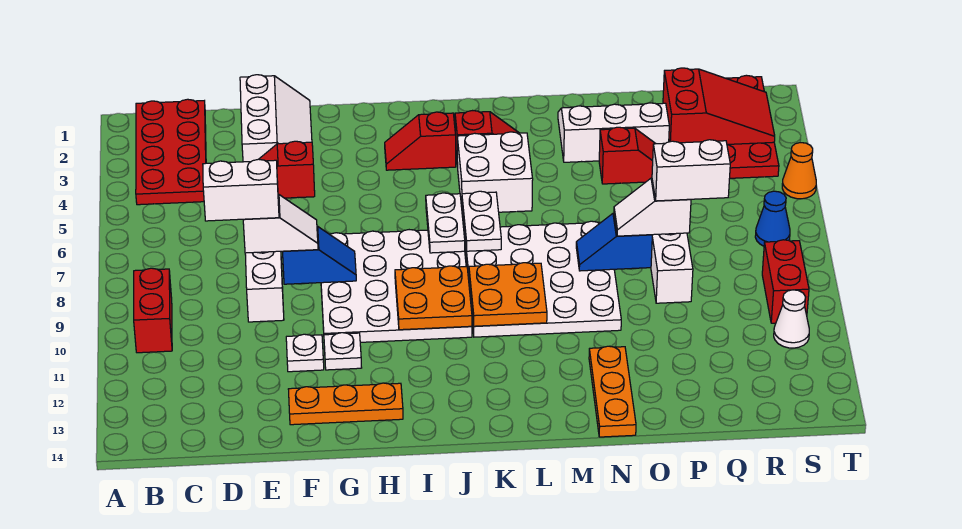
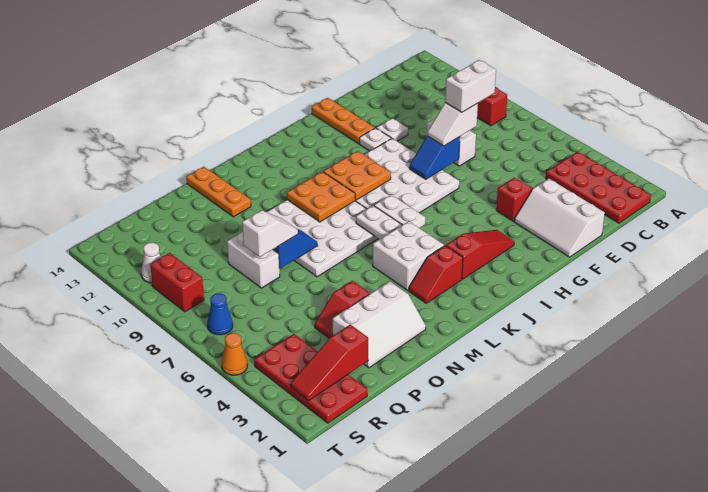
orange 1x3 plate [288,383,403,425] -> orange 1x3 plate turned to [312,98,375,144]
red 1x2 slope [385,112,456,170] -> red 1x3 slope [446,230,514,279]
white 1x2 brick [652,140,730,201] -> none
red 2x3 slope [663,68,775,144] -> red 1x3 slope [291,325,368,401]

